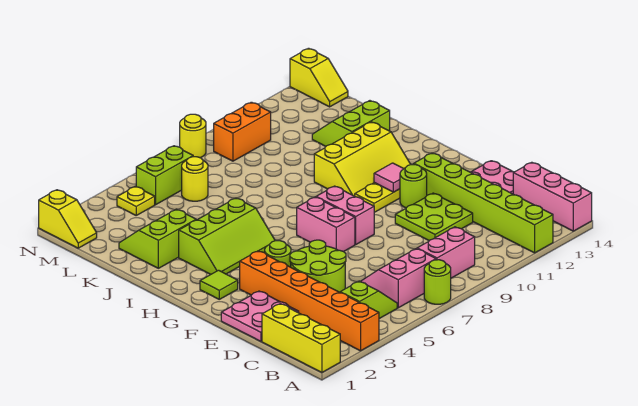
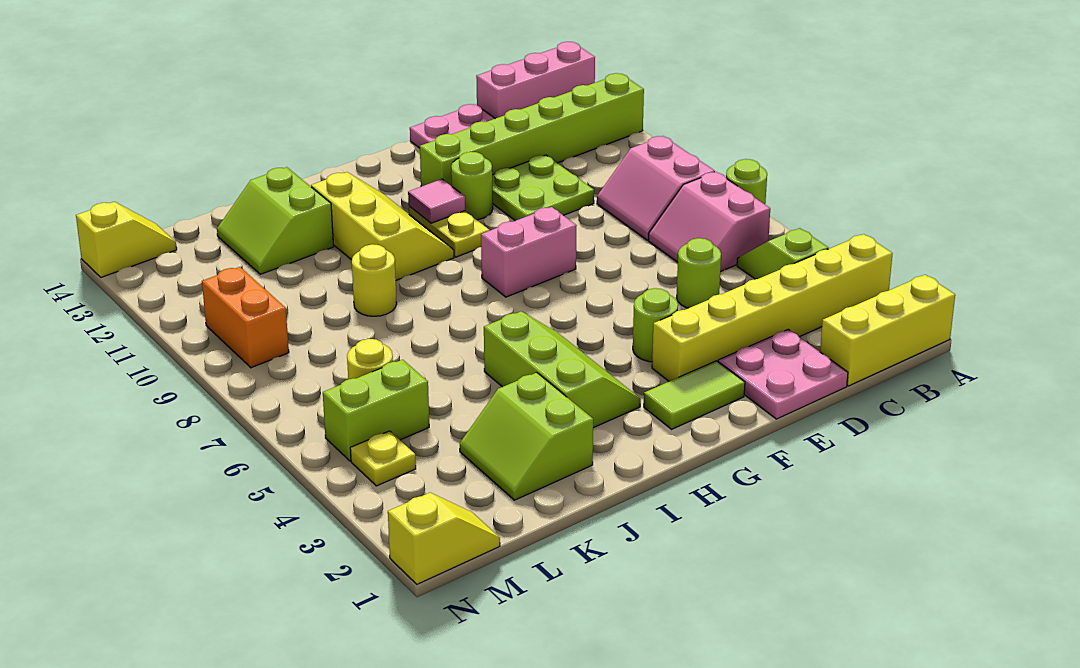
orange 1x6 brick [240,251,379,351] -> yellow 1x6 brick [652,234,893,381]
lime 2x2 round brick [290,240,346,292] -> lime 1x1 round brick [676,238,721,308]
pink 1x2 brick [297,197,355,252] -> none
lime 1x1 tile [200,270,238,299] -> lime 1x2 tile [644,361,745,429]
lime 1x2 brick [136,146,193,205] -> lime 1x2 brick turned to [323,360,429,461]
yellow 1x1 round brick [180,114,206,158] -> yellow 1x1 round brick moved to [352,244,397,316]

